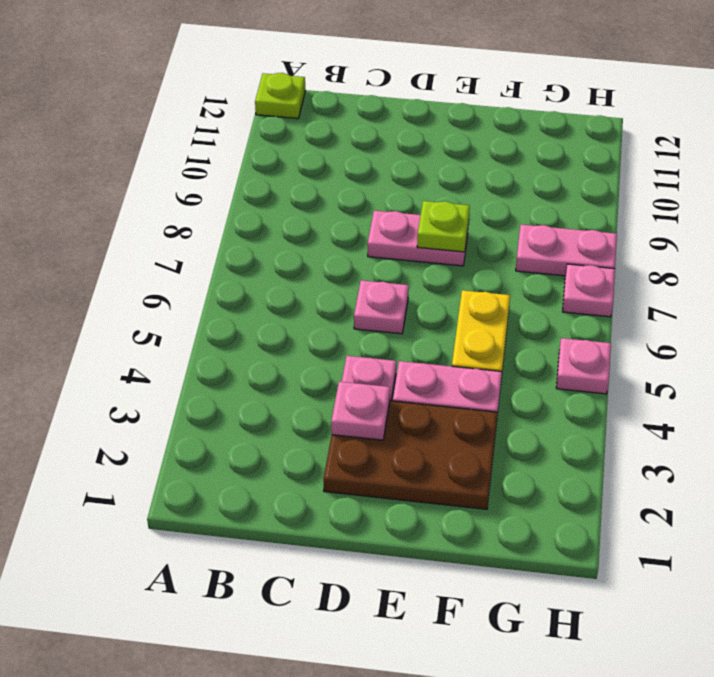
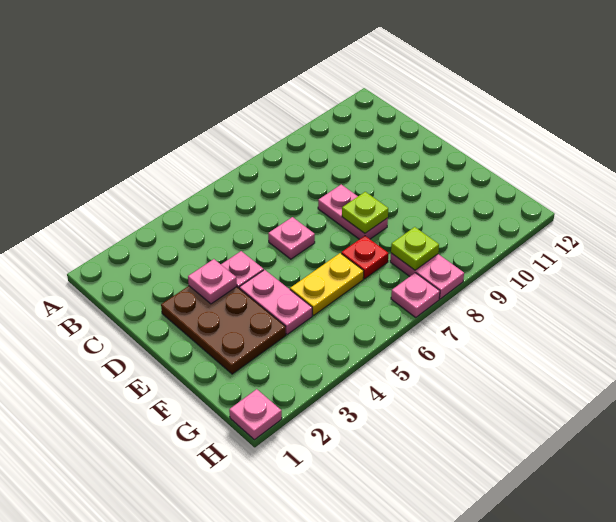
lime 1x1 plate [255,73,305,119] -> lime 1x1 plate moved to [391,227,439,270]
none -> red 1x1 plate [341,236,389,279]
pink 1x1 plate [556,338,611,394] -> pink 1x1 plate moved to [229,389,282,440]

